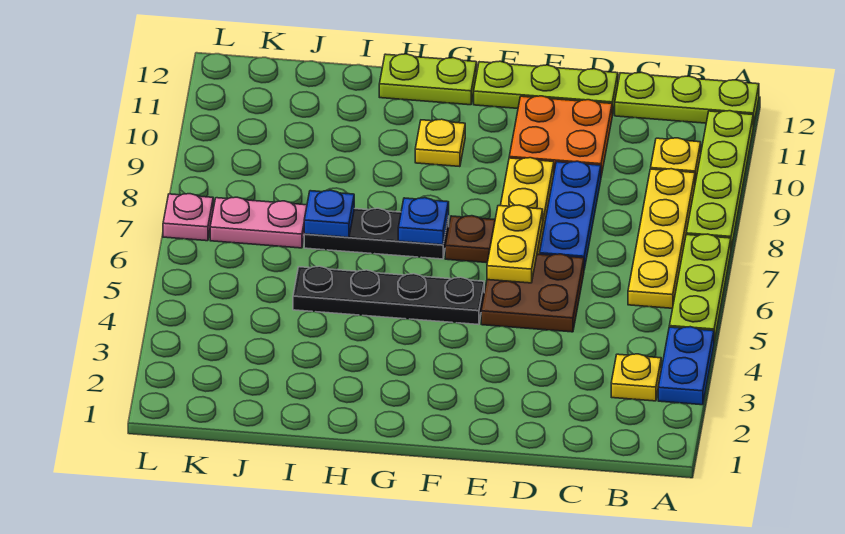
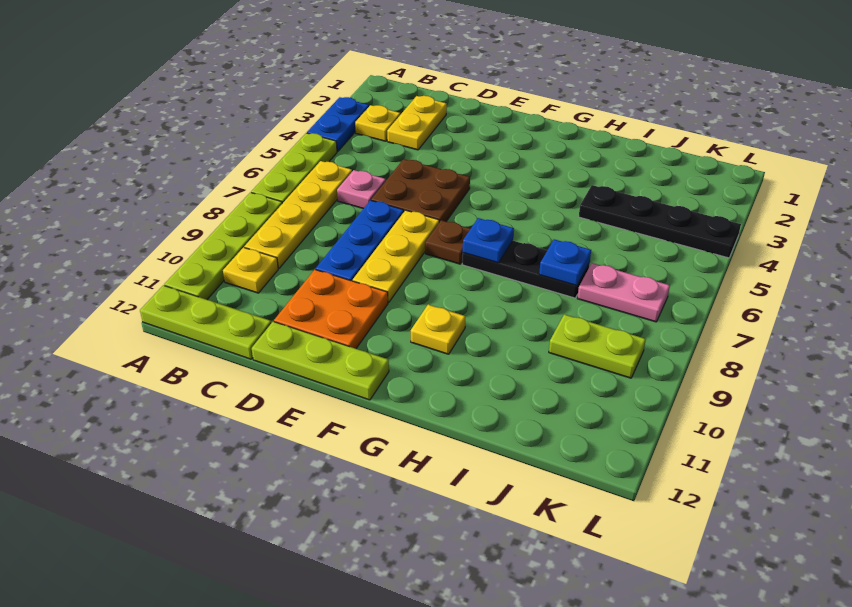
yellow 1x2 plate [487,205,543,283] -> yellow 1x2 plate moved to [387,96,447,150]
black 1x4 plate [293,266,484,325] -> black 1x4 plate moved to [579,185,741,258]
lime 1x2 plate [379,54,477,105] -> lime 1x2 plate moved to [549,314,646,378]
pink 1x1 plate [163,194,213,241] -> pink 1x1 plate moved to [337,170,386,209]

